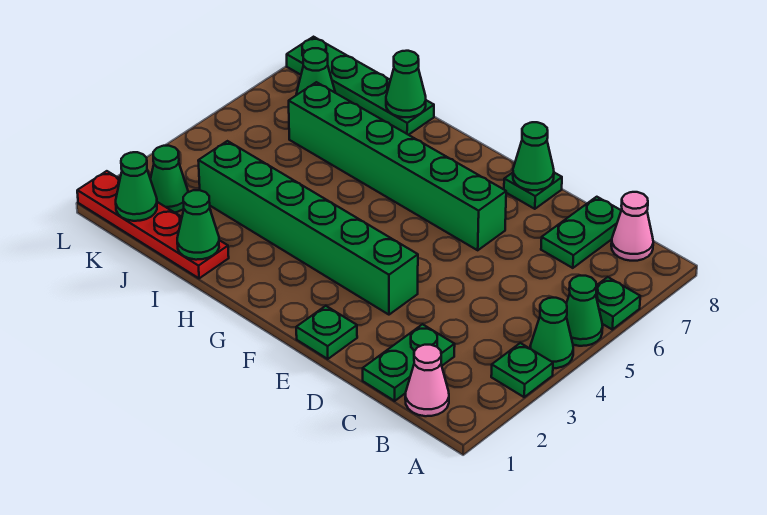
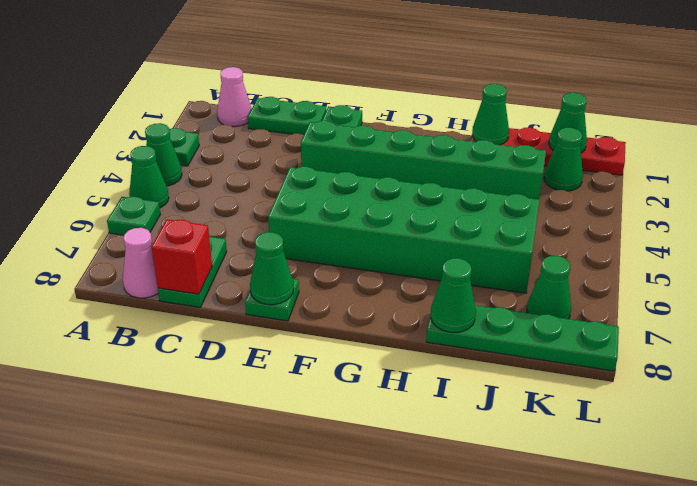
green 1x2 plate [363,324,455,401] -> green 1x2 plate turned to [248,97,326,135]
none -> red 1x1 brick [152,220,212,294]
green 1x6 brick [289,82,506,250] -> green 2x6 brick [268,167,539,293]

